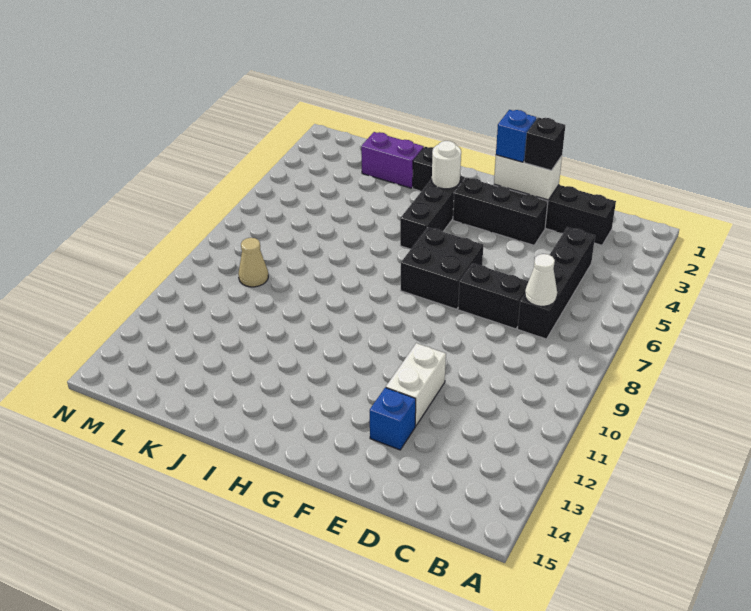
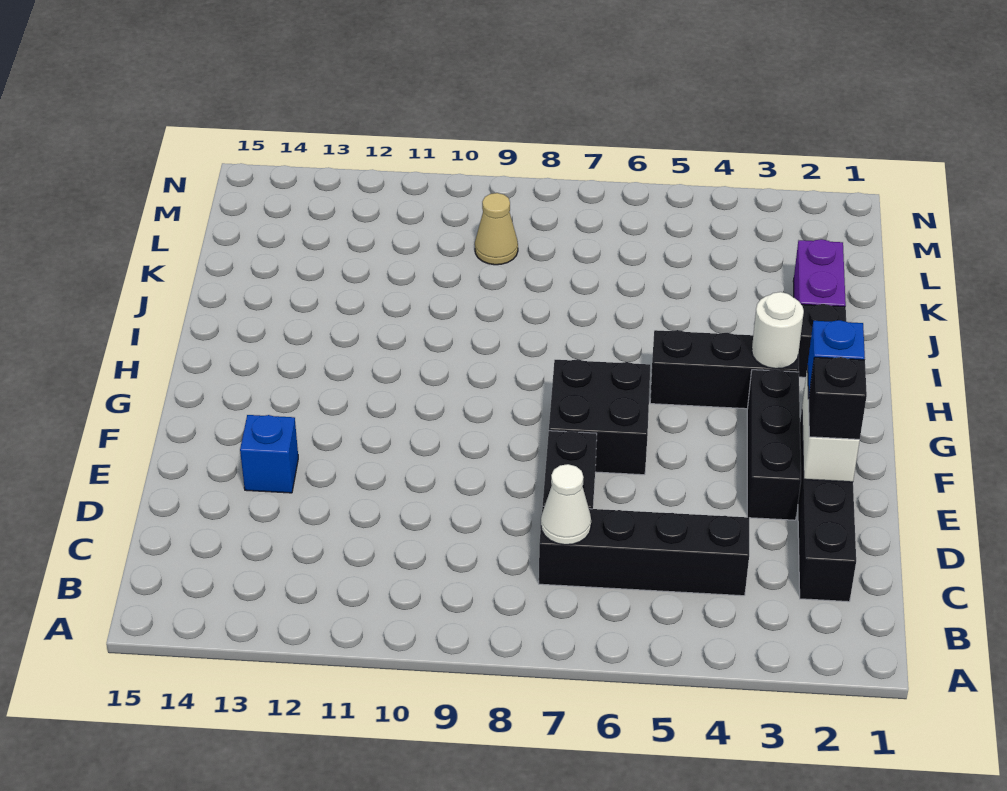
white 1x2 brick [386,343,446,426] -> none

